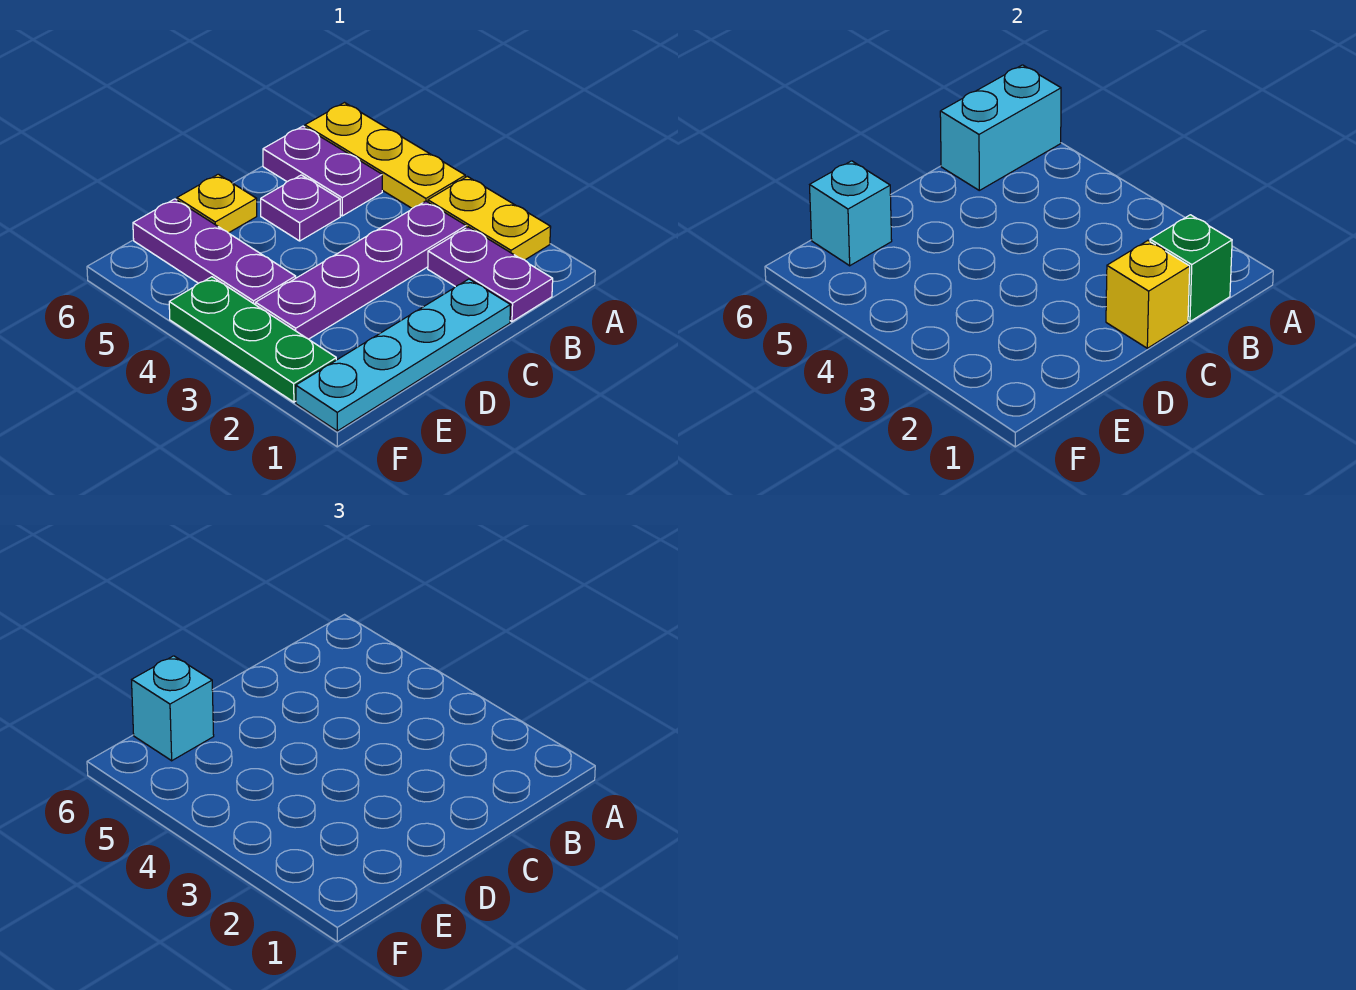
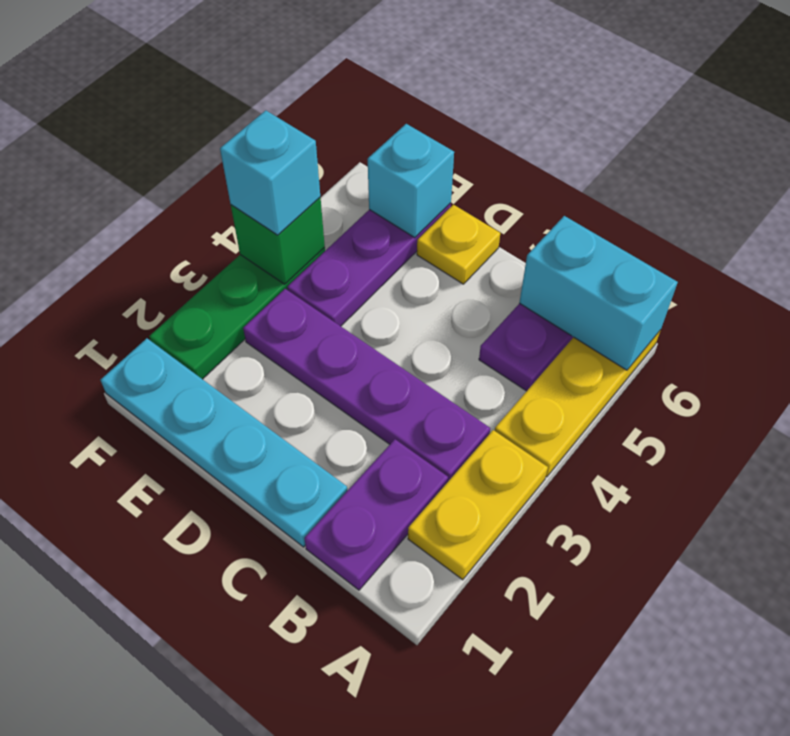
green 1x1 brick [1150,215,1232,322] -> green 1x1 brick moved to [231,197,325,284]
yellow 1x1 brick [1106,241,1190,348] -> none
purple 1x1 plate [261,175,340,241] -> none
cyan 1x1 brick [132,656,214,761] -> cyan 1x1 brick moved to [220,110,320,235]

